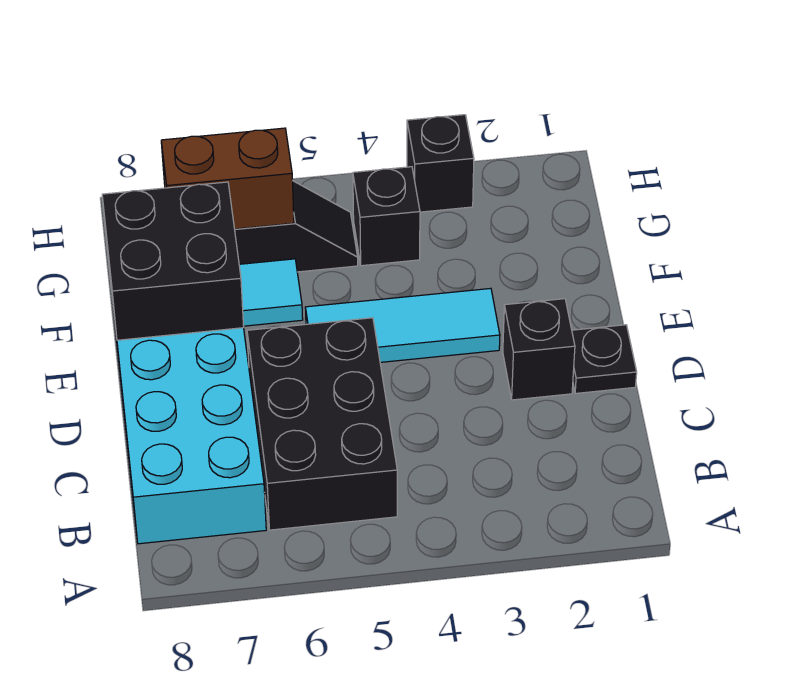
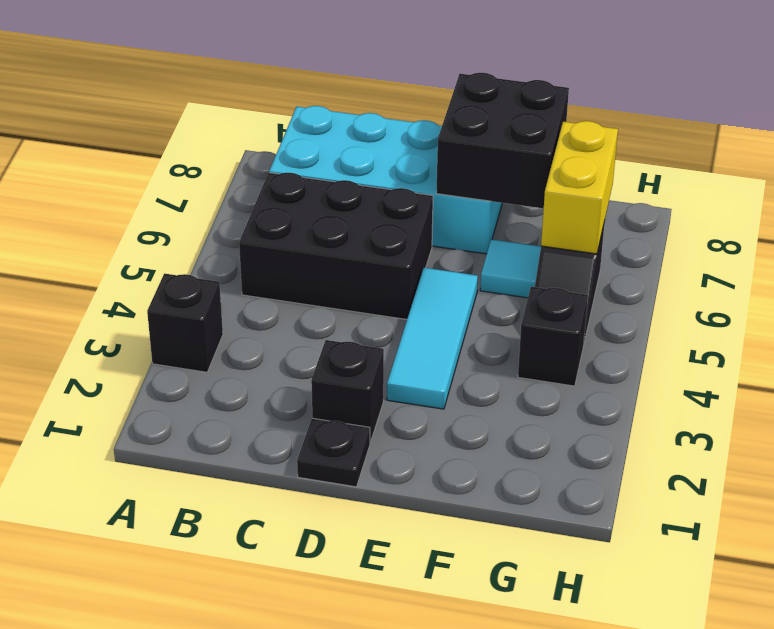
brown 1x2 brick [161,128,294,229] -> yellow 1x2 brick [541,121,618,254]
black 1x1 brick [407,115,474,212] -> black 1x1 brick moved to [147,273,223,372]

